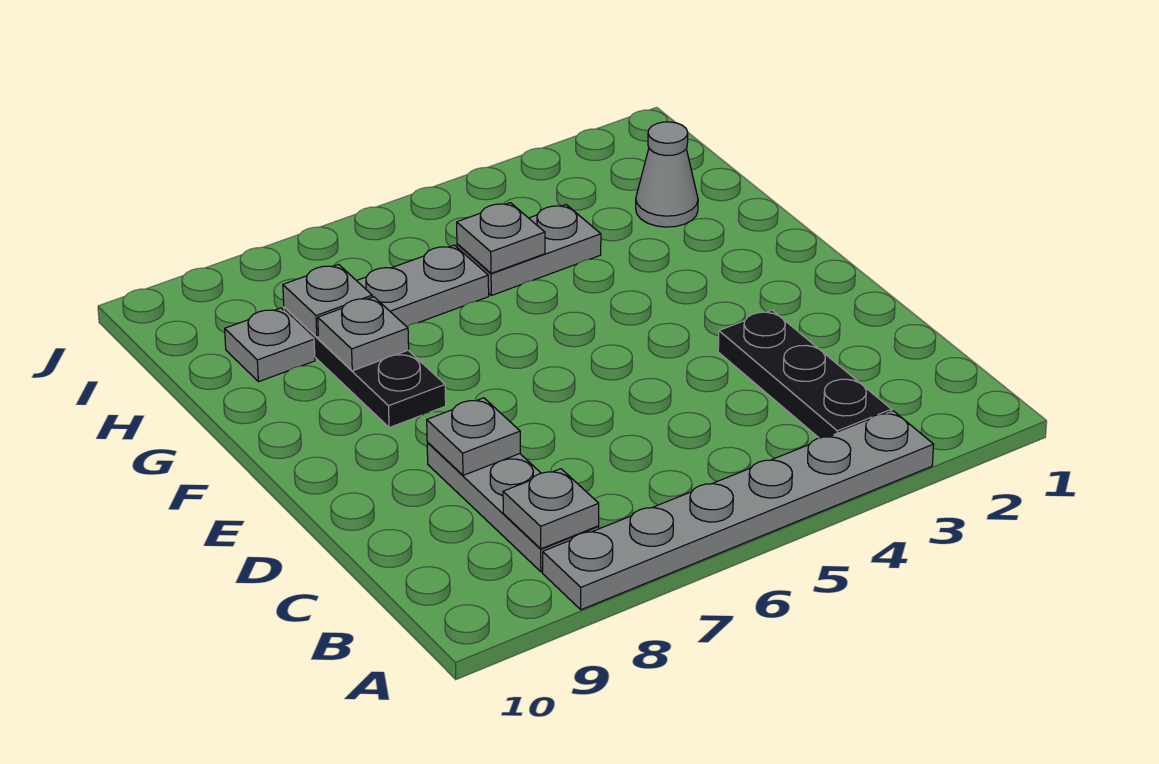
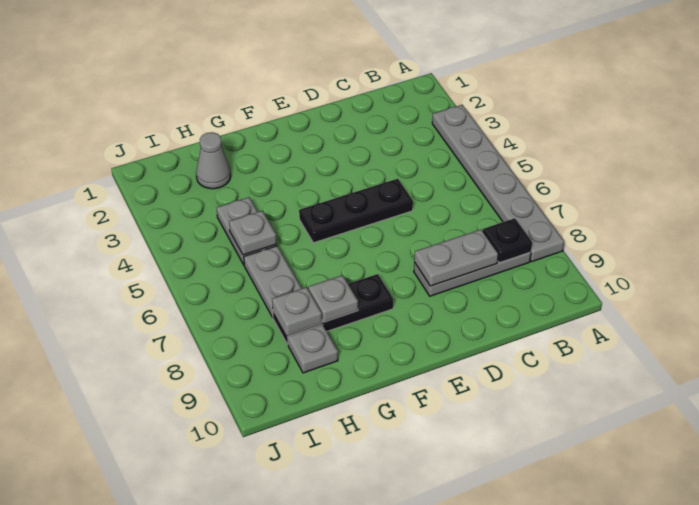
black 1x3 plate [718,310,892,438] -> black 1x3 plate moved to [299,179,413,243]
grey 1x1 plate [503,469,599,549] -> black 1x1 plate [483,218,532,263]
grey 1x1 plate [427,398,520,475] -> grey 1x2 plate [414,229,498,286]

